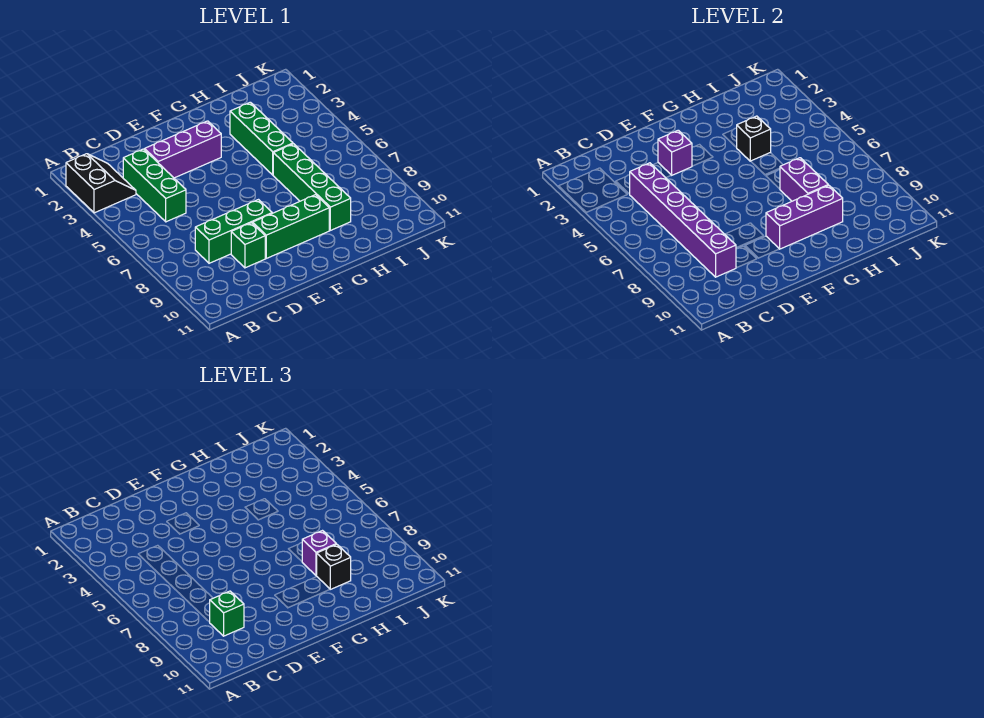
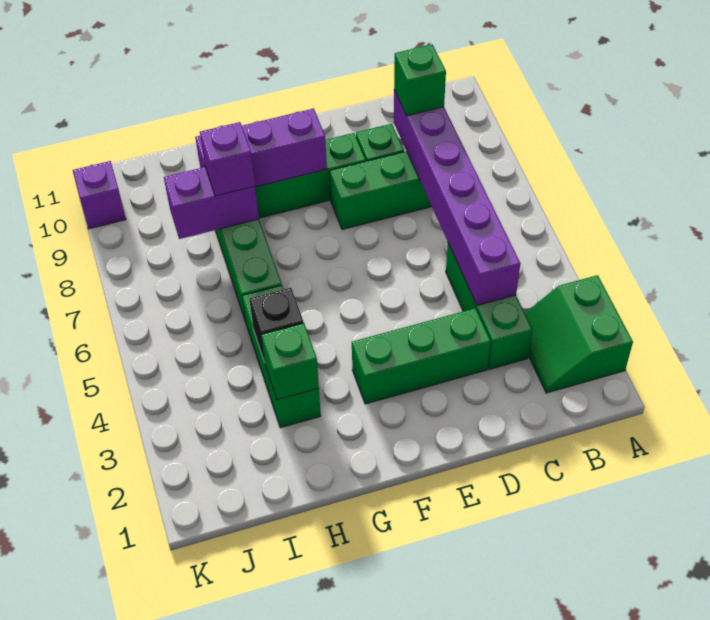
black 2x2 slope [66,154,136,213] -> green 2x2 slope [525,275,633,393]
purple 1x3 brick [145,121,221,178] -> green 1x3 brick [352,308,491,404]
purple 1x1 brick [658,130,692,175] -> purple 1x1 brick moved to [73,161,126,229]
none -> green 1x1 brick [262,323,319,400]
purple 1x2 brick [780,158,828,201] -> purple 1x2 brick turned to [164,167,259,239]
black 1x1 brick [317,544,351,589] -> none

